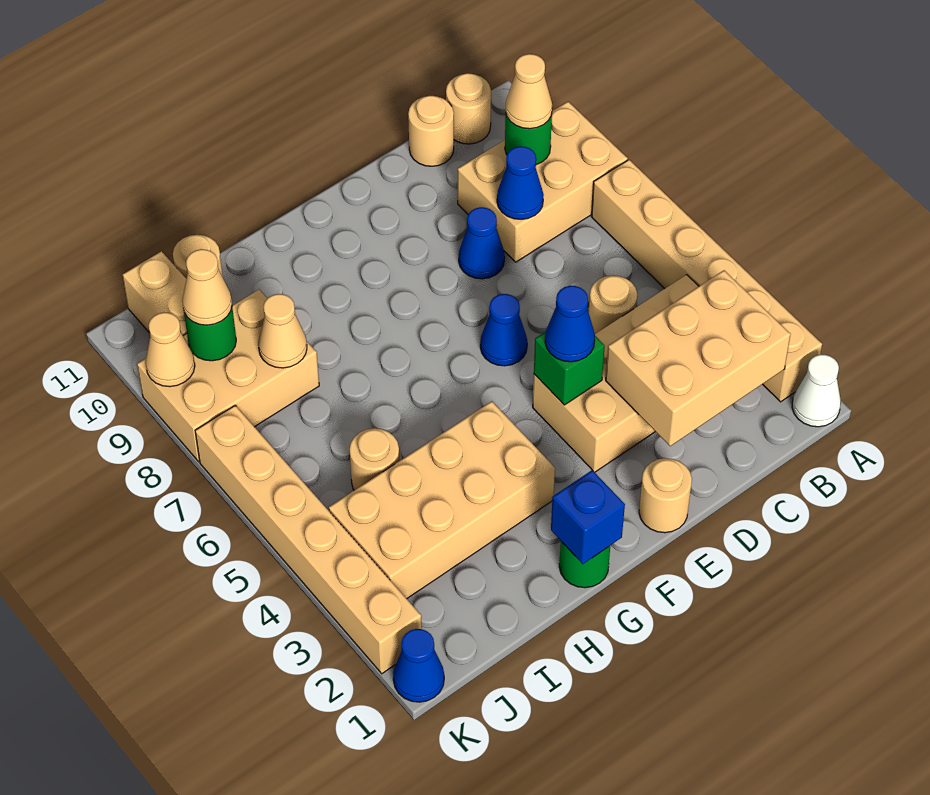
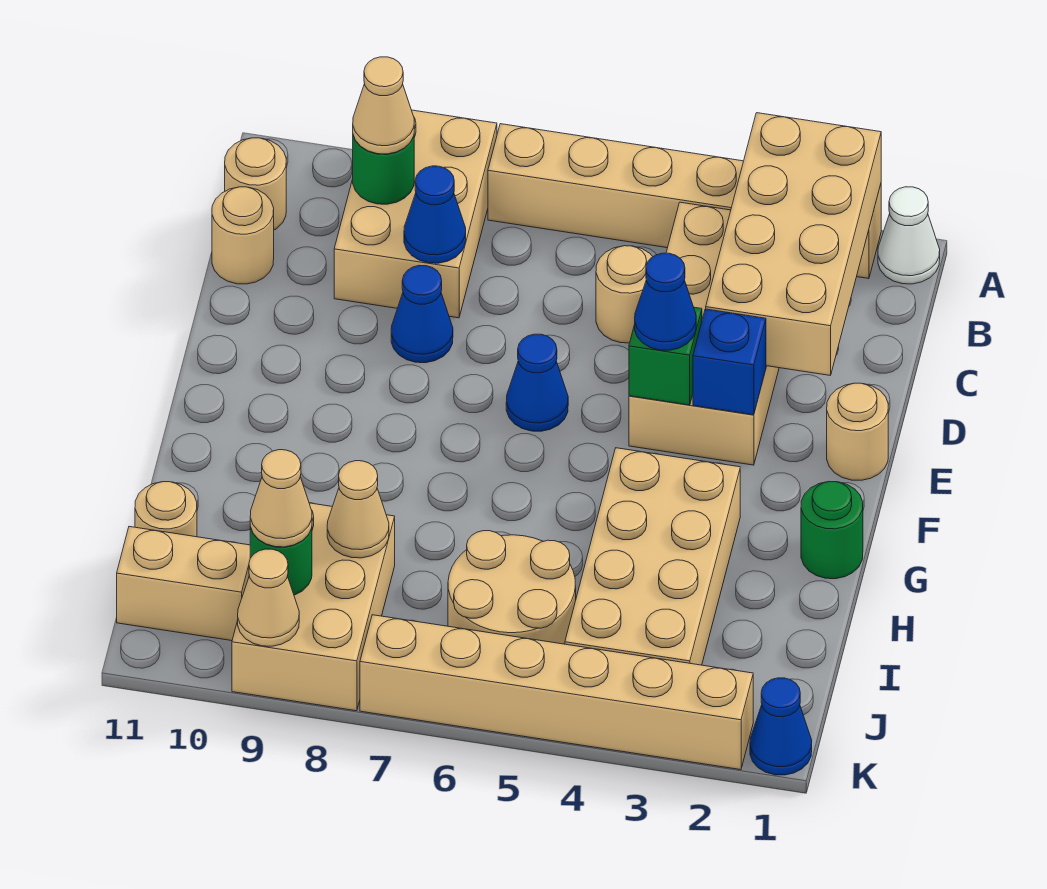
tan 2x3 brick [606,270,791,446] -> tan 2x4 brick [706,113,881,375]
blue 1x1 brick [551,470,625,564] -> blue 1x1 brick moved to [693,309,766,415]
tan 1x1 round brick [350,428,399,490] -> tan 2x2 round brick [448,531,576,644]

